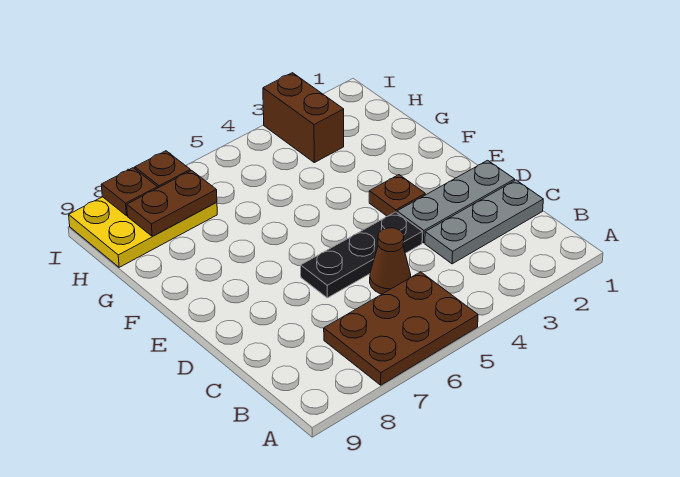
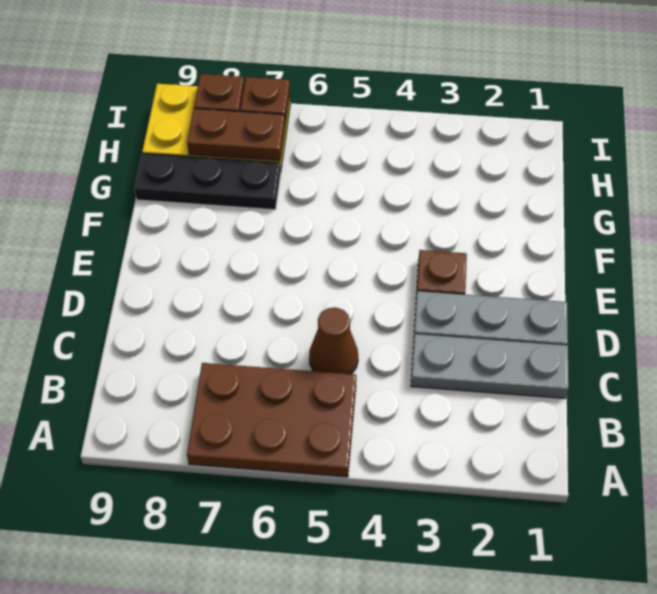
black 1x3 plate [301,212,422,298] -> black 1x3 plate moved to [134,153,281,210]
brown 1x2 brick [263,73,344,163] -> none

